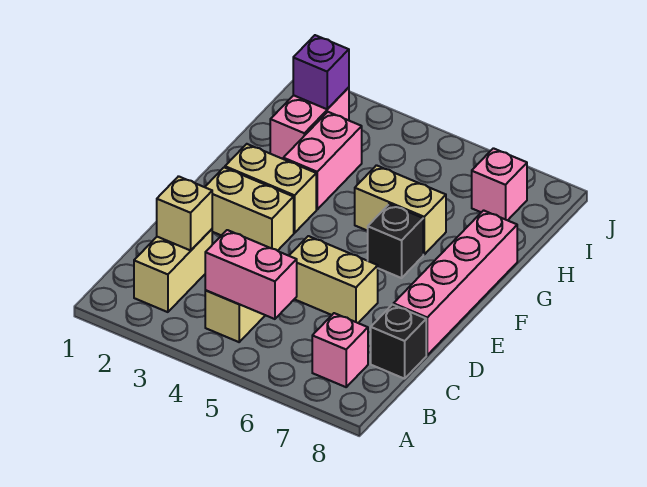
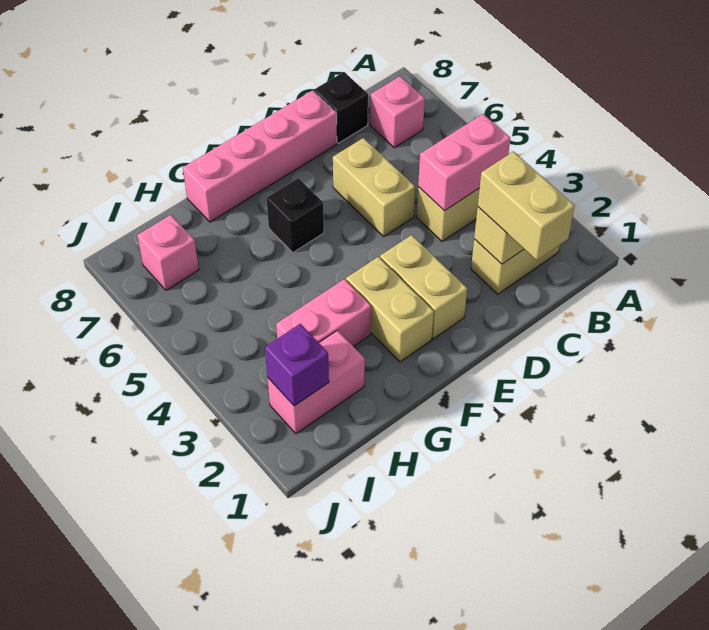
pink 1x2 brick [205,230,297,319] -> pink 1x2 brick turned to [418,114,510,211]
tan 1x2 brick [355,165,446,254] -> tan 1x2 brick moved to [478,152,574,260]

